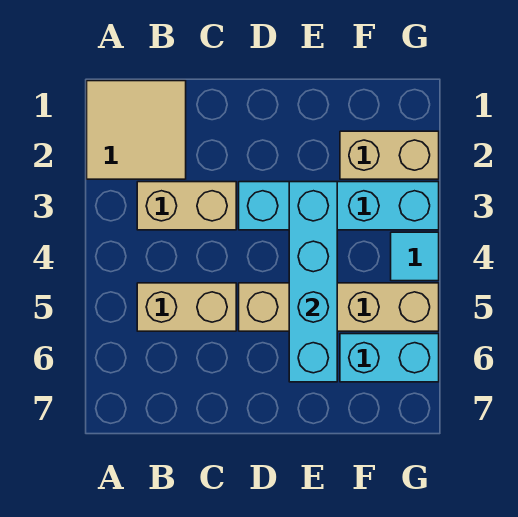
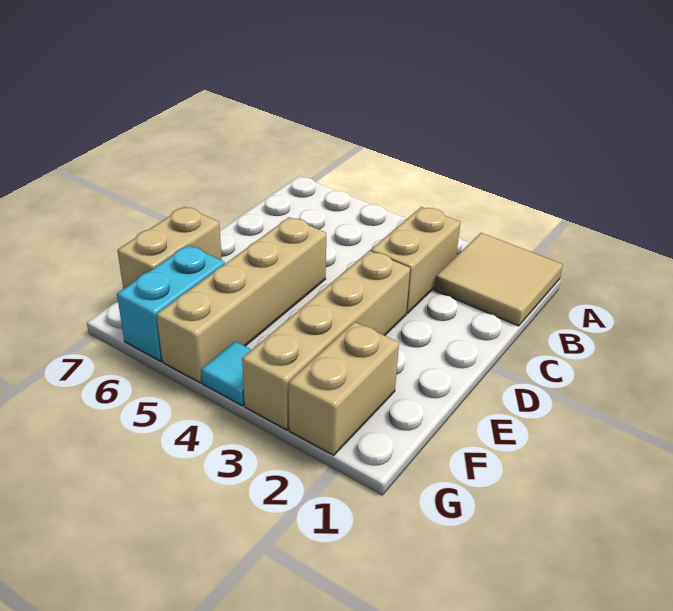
tan 1x2 brick [137,283,236,331] -> tan 1x2 brick moved to [117,207,222,289]
cyan 1x4 brick [239,182,439,230] -> tan 1x4 brick [242,251,410,430]
cyan 1x4 brick [289,182,337,382] -> none

